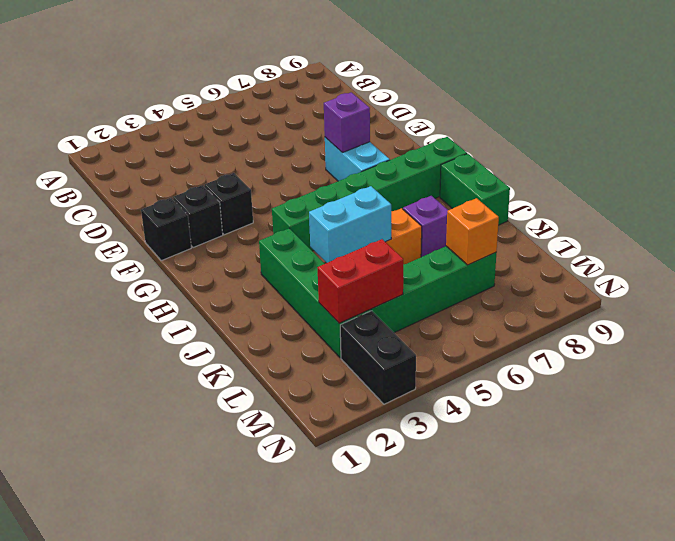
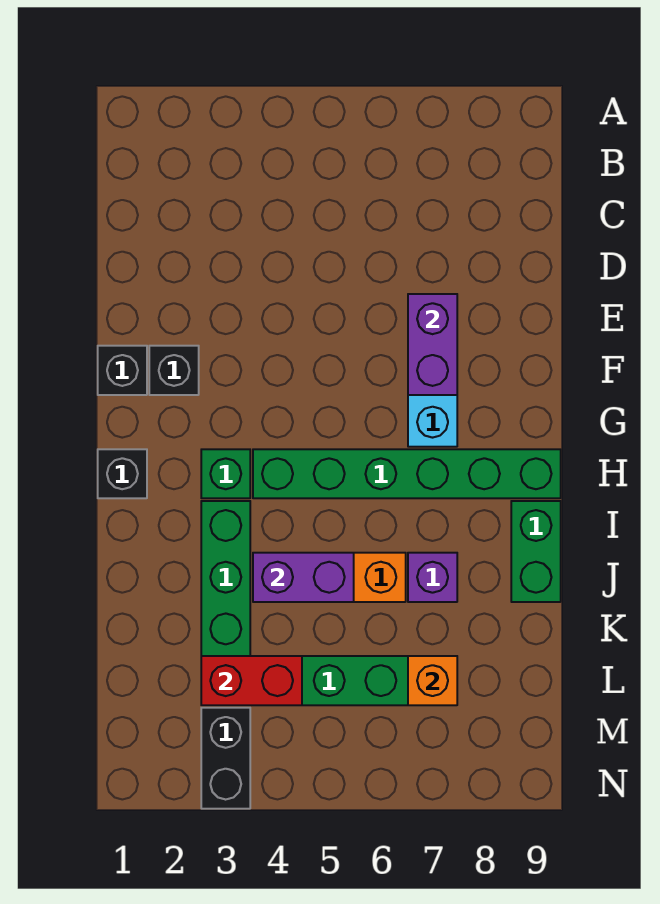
black 1x1 brick [205,173,253,235] -> black 1x1 brick moved to [98,449,147,498]
purple 1x1 brick [324,92,370,153] -> purple 1x2 brick [408,294,457,395]
none -> green 1x1 brick [201,449,250,498]
cyan 1x2 brick [309,186,391,263] -> purple 1x2 brick [253,553,354,602]

